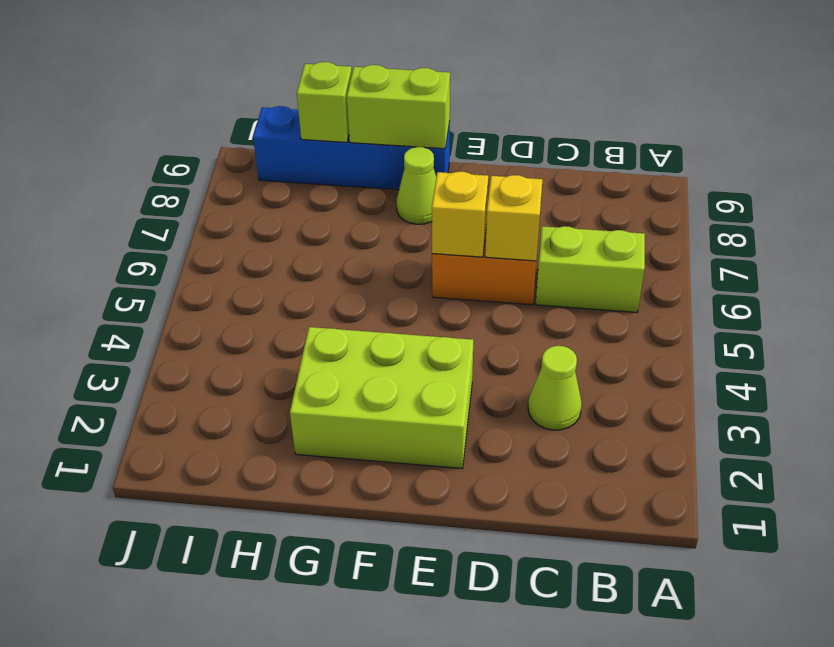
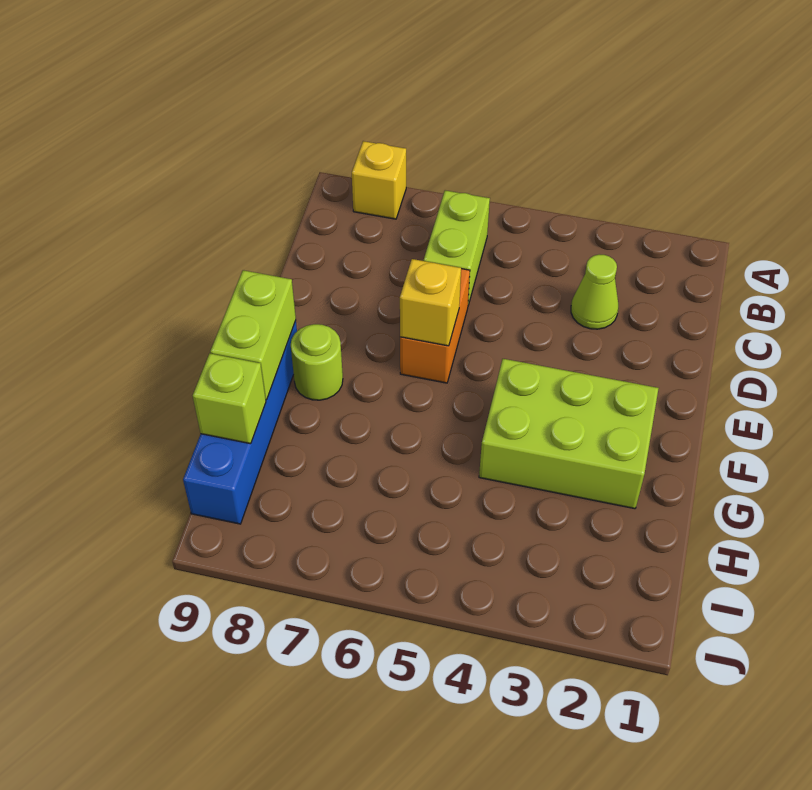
yellow 1x1 brick [485,175,543,261] -> yellow 1x1 brick moved to [352,141,406,219]
lime 2x3 brick [290,327,473,468] -> lime 2x3 brick turned to [479,359,659,509]
lime 1x1 cone [397,147,436,224] -> lime 1x1 round brick [291,324,343,400]

